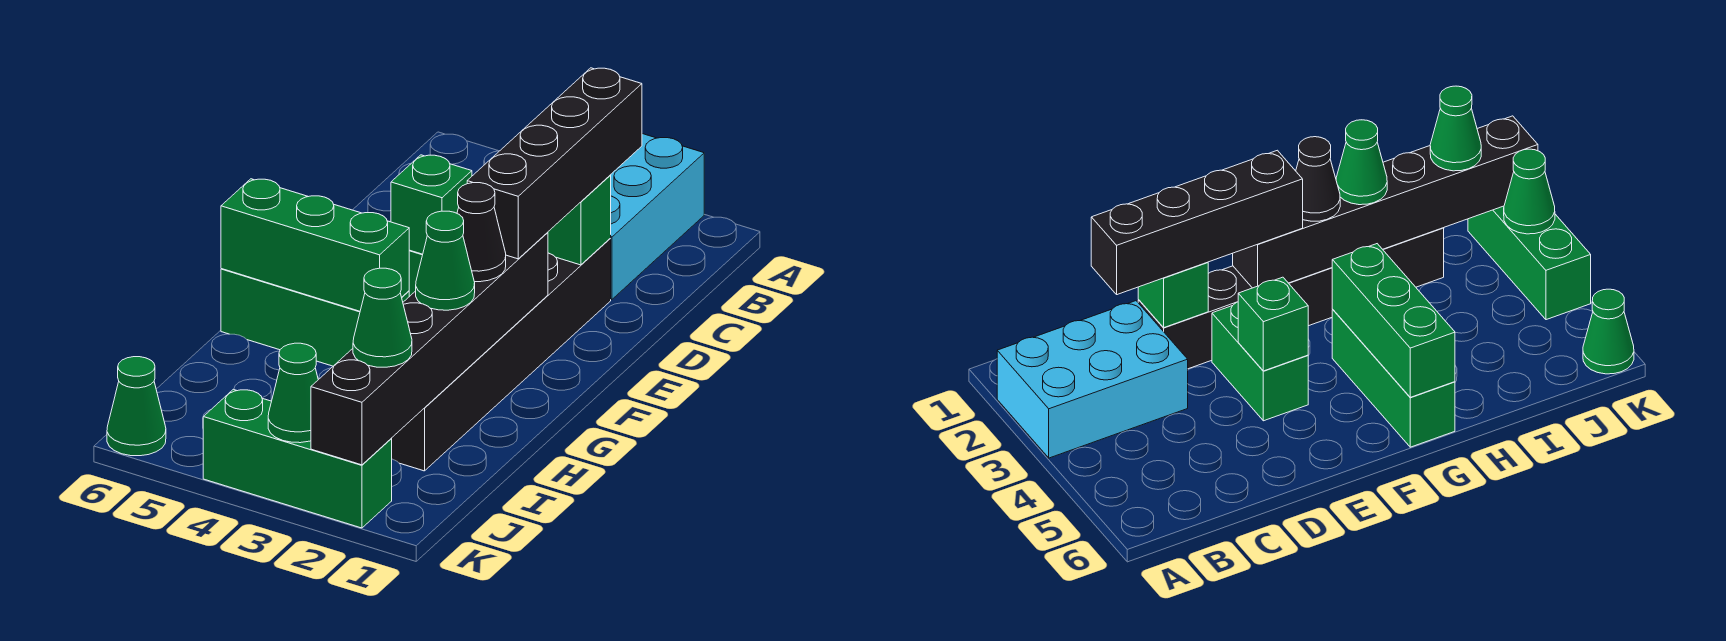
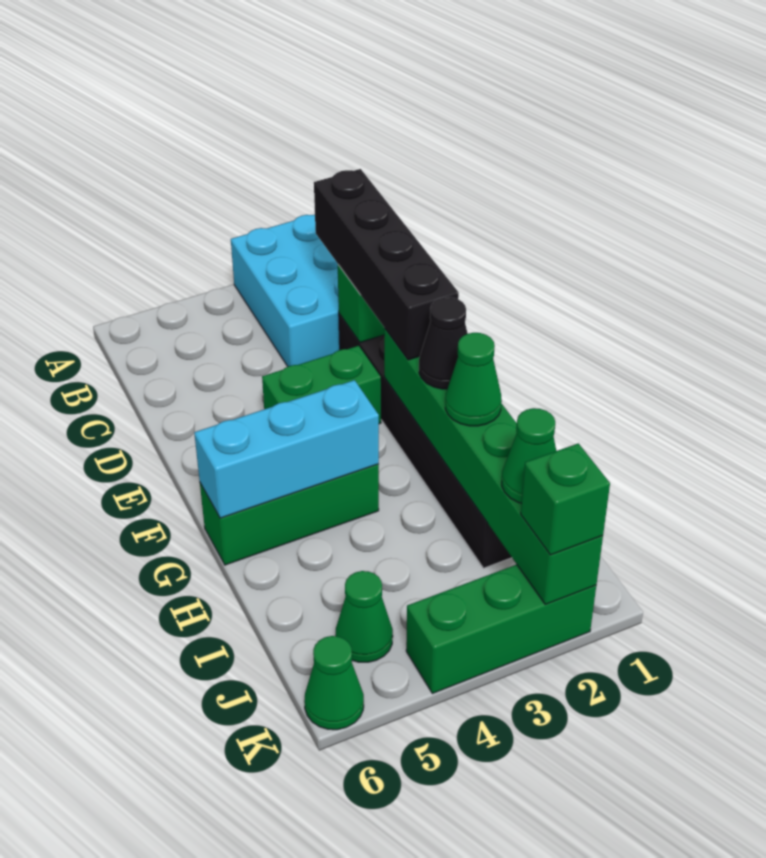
green 1x1 brick [391,155,472,254] -> green 1x1 brick moved to [521,443,610,555]
black 1x6 brick [311,232,548,465] -> green 1x6 brick [384,328,603,604]
green 1x3 brick [221,179,409,311] -> cyan 1x3 brick [194,380,379,518]
green 1x1 cone [268,343,318,443] -> green 1x1 cone moved to [335,571,393,662]

